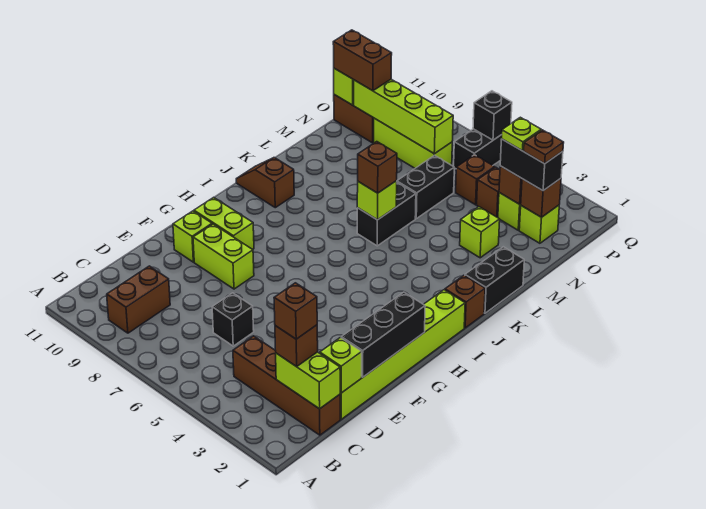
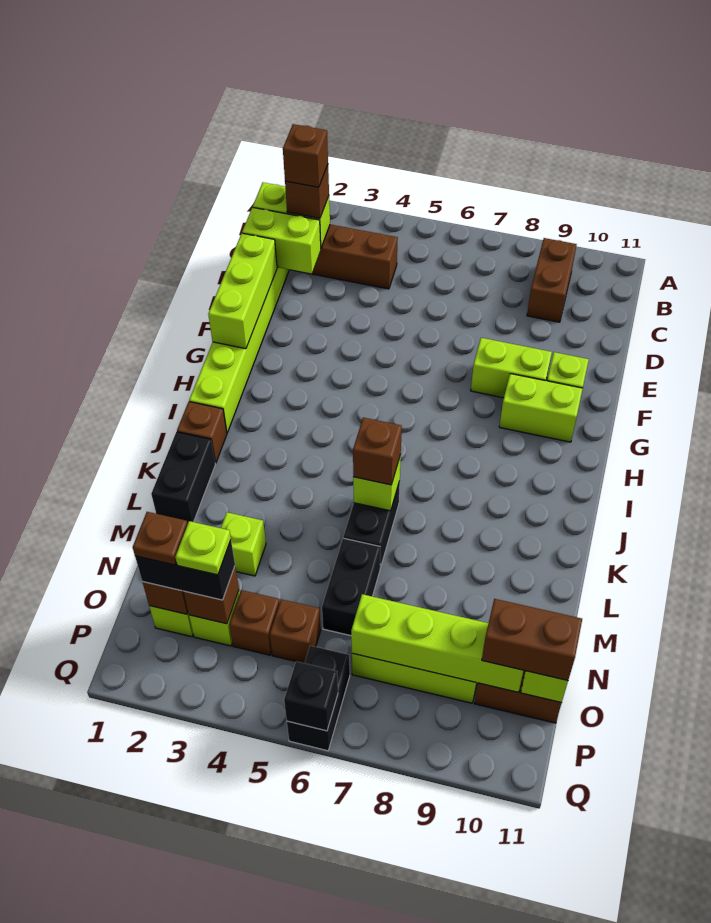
lime 1x1 brick [320,338,362,393] -> lime 1x2 brick [242,207,321,274]
black 1x1 brick [212,293,254,346] -> none
black 1x3 brick [341,292,425,377] -> lime 1x3 brick [208,233,277,349]
brown 1x2 slope [236,158,294,208] -> none

